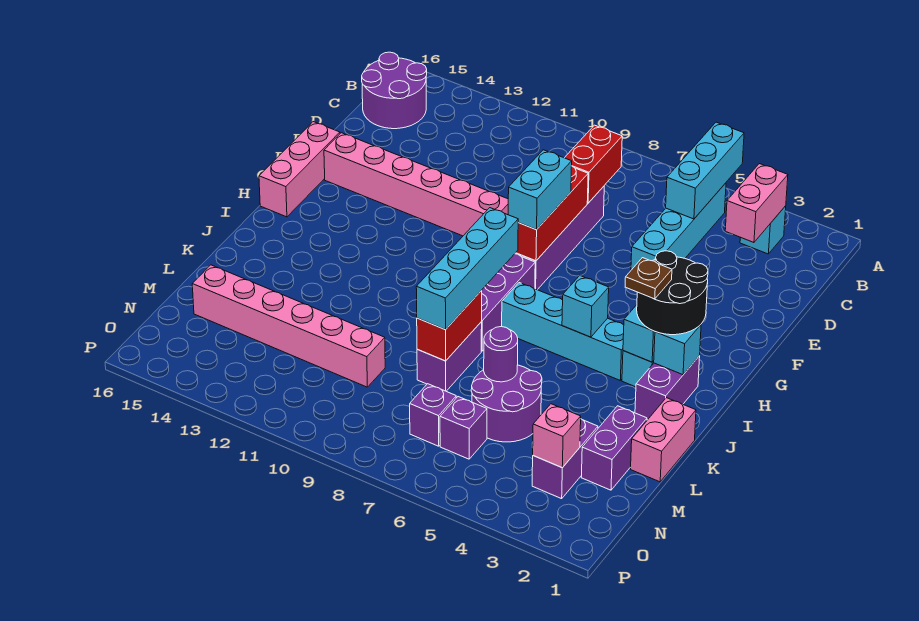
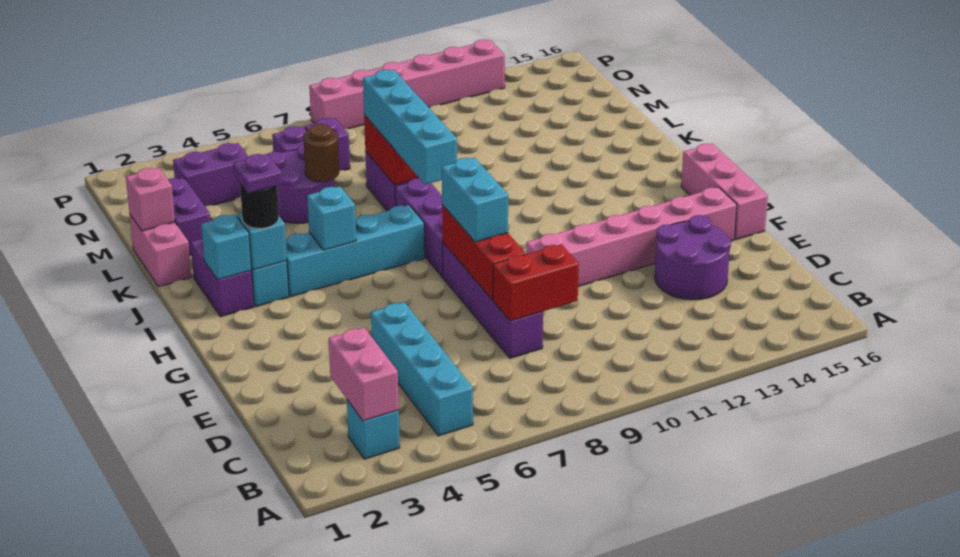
cyan 1x3 brick [666,122,744,219] -> none
purple 2x2 round brick [362,52,427,129] -> purple 2x2 round brick moved to [655,215,731,300]
red 1x2 brick [565,125,622,203] -> red 1x2 brick turned to [493,244,579,321]
black 2x2 round brick [637,251,708,335] -> black 1x1 round brick [240,184,279,228]
brown 1x1 plate [625,258,672,299] -> purple 1x1 plate [233,154,282,193]
purple 1x1 round brick [484,327,518,382] -> brown 1x1 round brick [303,124,339,182]
purple 1x2 brick [532,419,598,499] -> purple 1x2 brick turned to [173,143,248,206]
pink 1x6 brick [192,265,385,387] -> pink 1x6 brick moved to [309,39,505,129]
pink 1x1 brick [533,404,581,468] -> pink 1x1 brick moved to [126,168,175,231]

